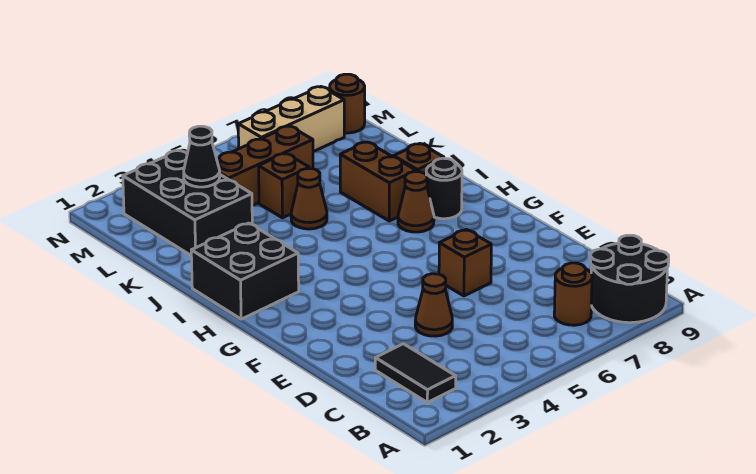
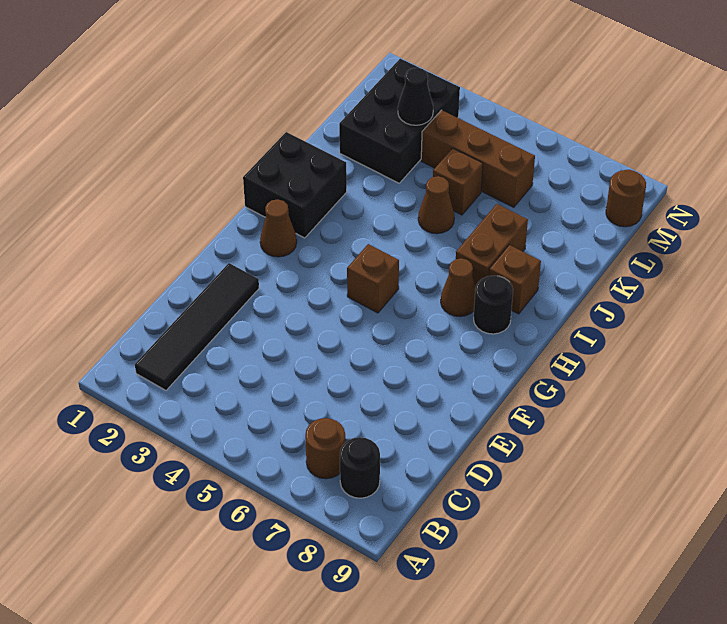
black 2x2 round brick [591,235,669,323] -> black 1x1 round brick [340,437,380,498]
black 1x2 tile [375,344,456,403] -> black 1x4 tile [135,263,259,390]
brown 1x1 cone [415,274,452,336] -> brown 1x1 cone moved to [260,199,297,257]
brown 1x1 brick [439,230,491,296] -> brown 1x1 brick moved to [347,244,399,313]
tan 1x3 brick [238,87,344,152] -> none

